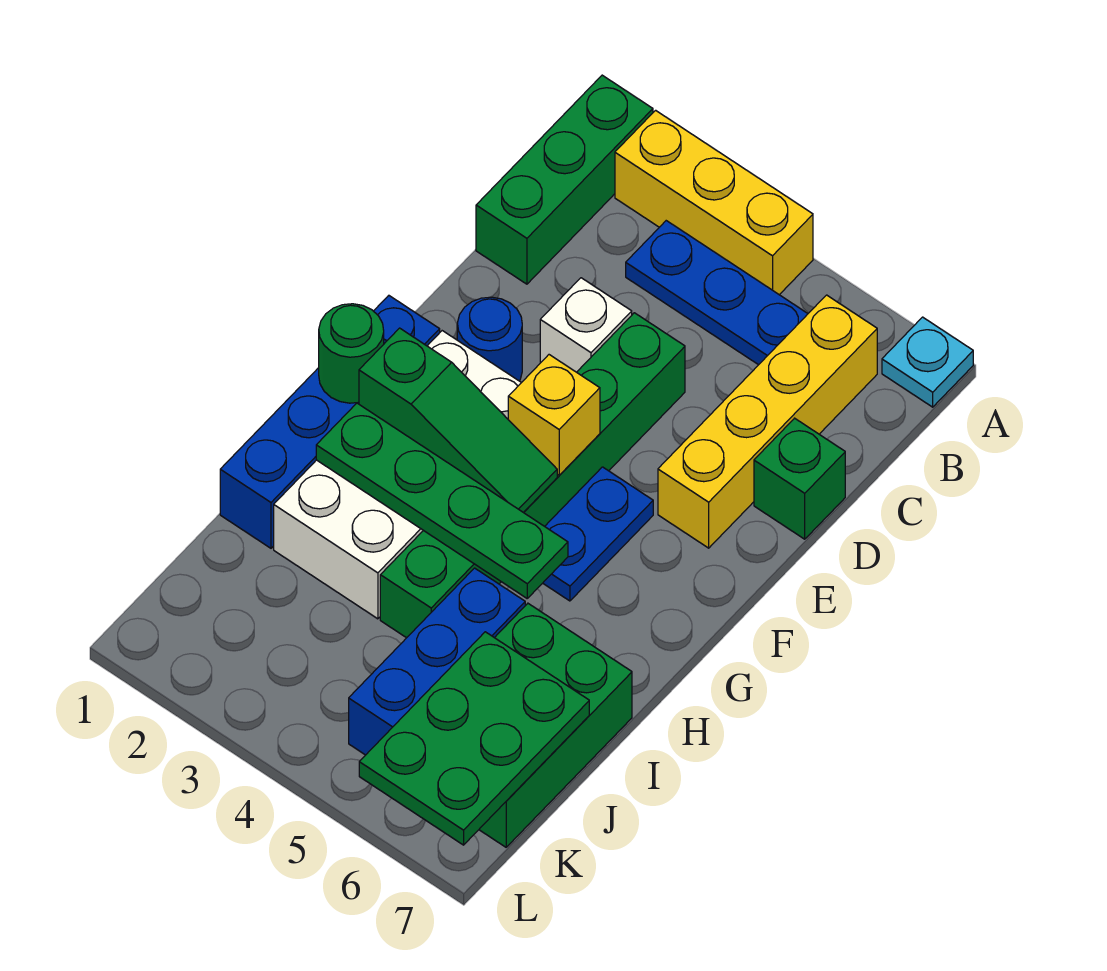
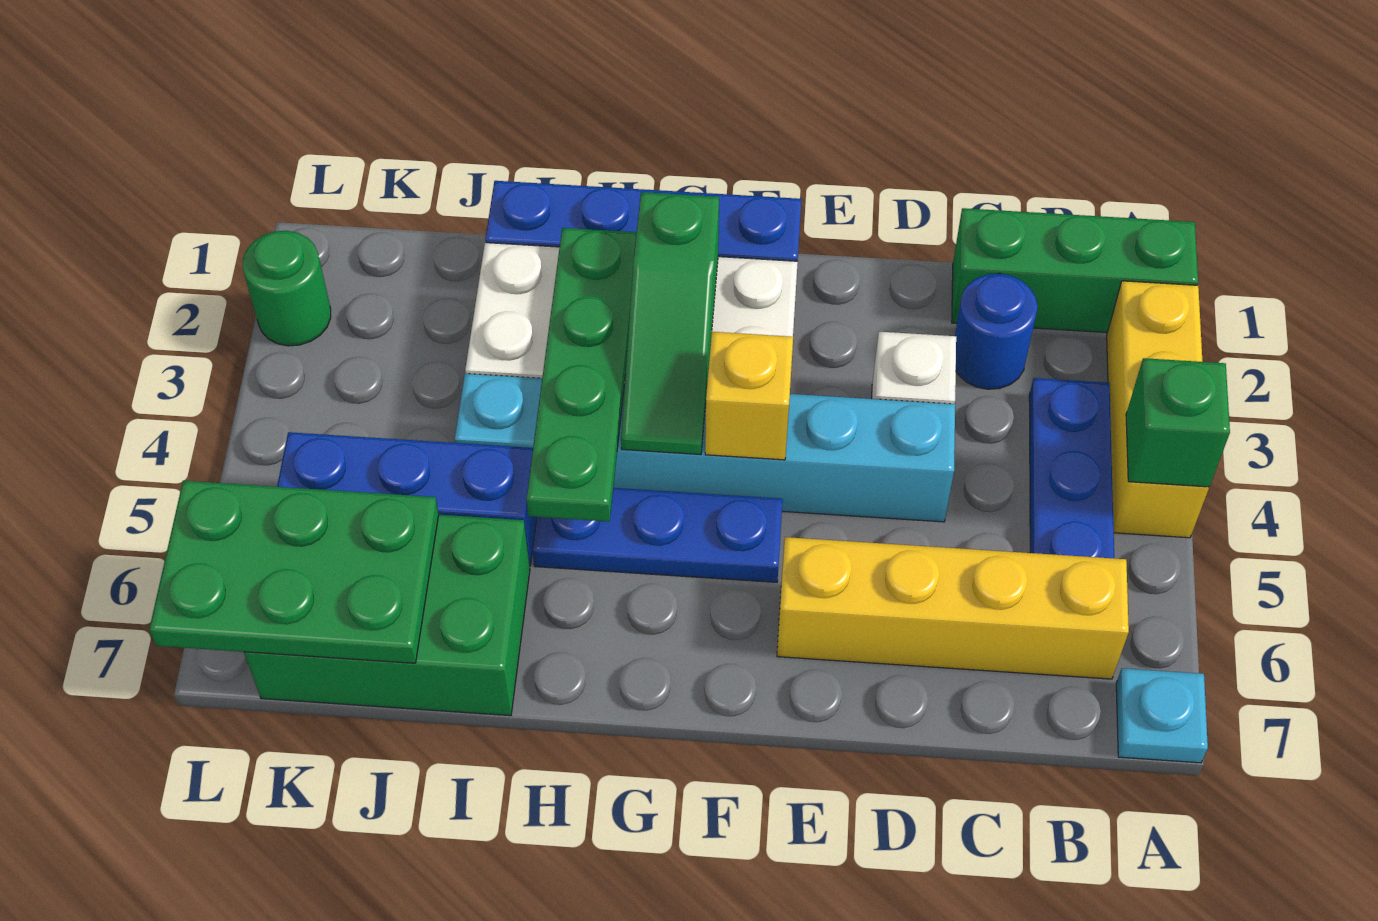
green 1x6 brick [380,313,685,638] -> cyan 1x6 brick [455,374,955,522]
green 1x1 brick [754,418,845,539] -> green 1x1 brick moved to [1126,358,1230,487]
blue 1x1 round brick [457,297,522,381] -> blue 1x1 round brick moved to [955,274,1038,389]
blue 1x2 plate [543,467,653,601] -> blue 1x3 plate [533,488,783,582]
green 1x1 round brick [319,304,384,403] -> green 1x1 round brick moved to [243,231,331,346]

